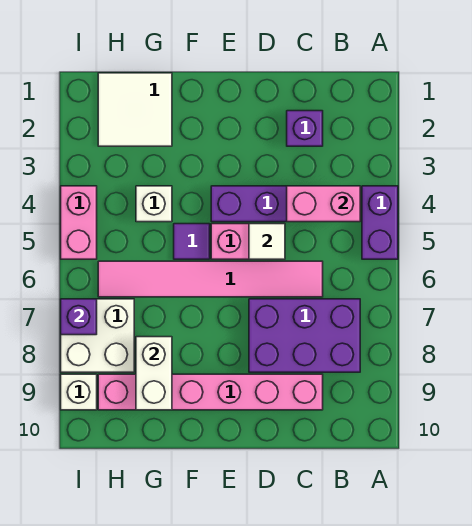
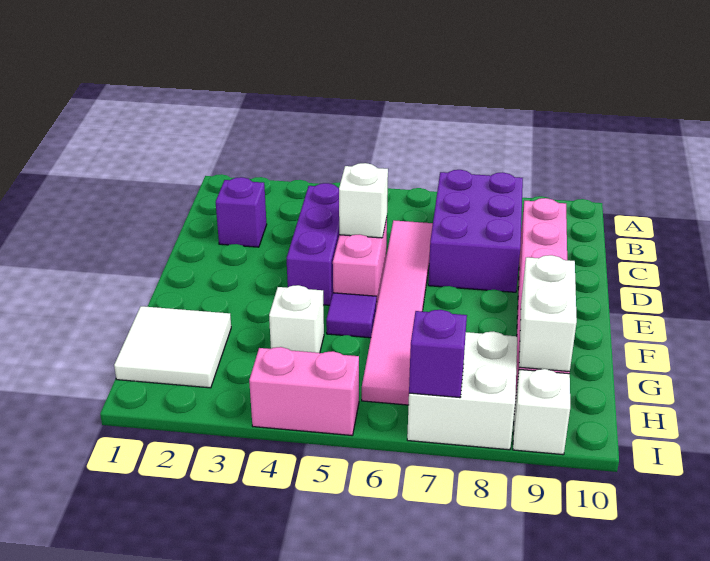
purple 1x2 brick [362,186,398,259] -> none
pink 1x2 brick [287,186,360,222] -> none
white 1x1 tile [249,224,285,259] -> white 1x1 brick [339,163,388,238]
white 1x2 brick [136,337,172,410] -> white 1x2 brick turned to [519,255,577,372]

